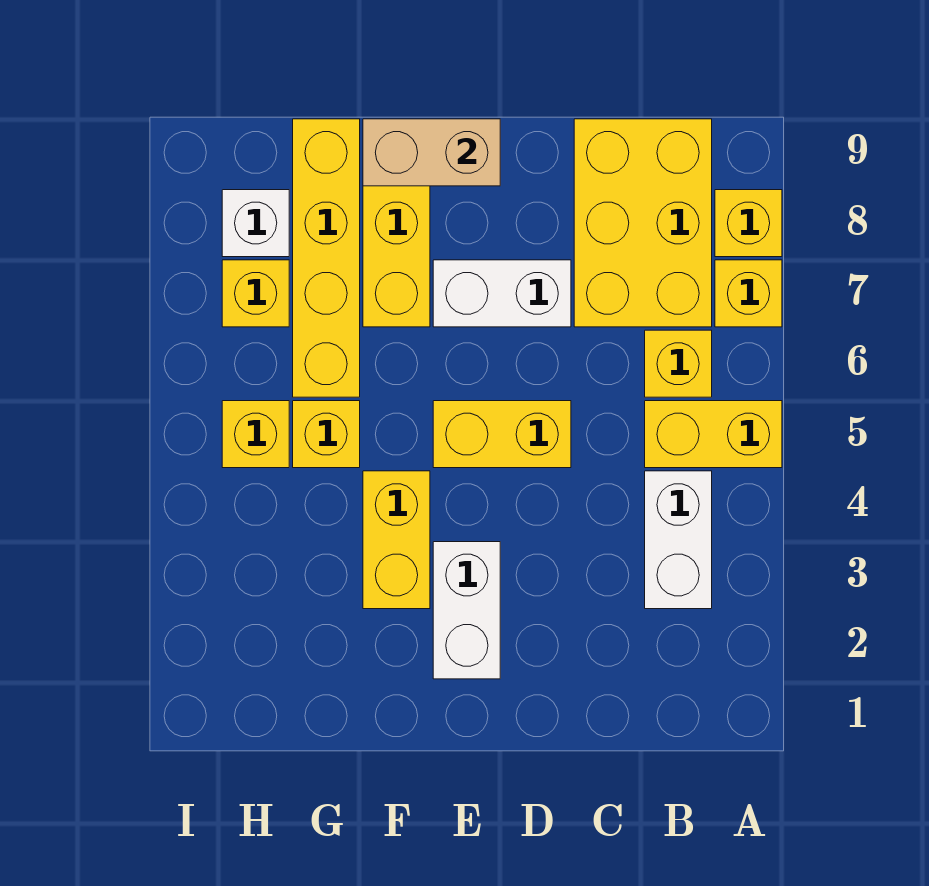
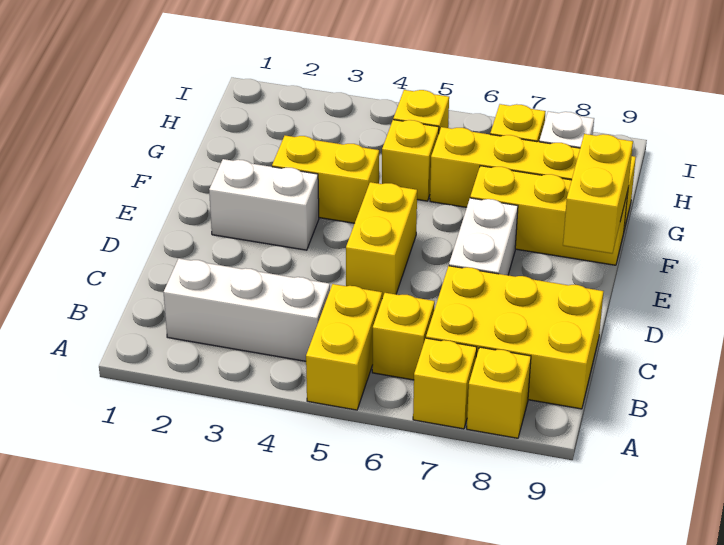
white 1x2 brick [645,471,712,609] -> white 1x3 brick [164,258,330,361]
tan 1x2 brick [363,119,500,186] -> yellow 1x2 brick [563,134,633,253]

